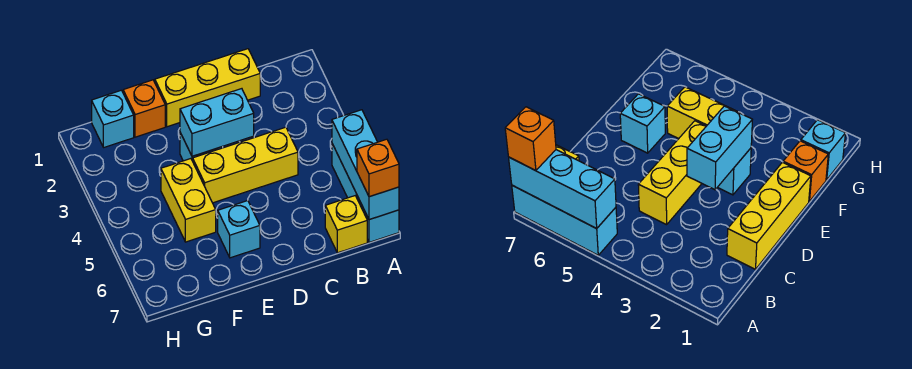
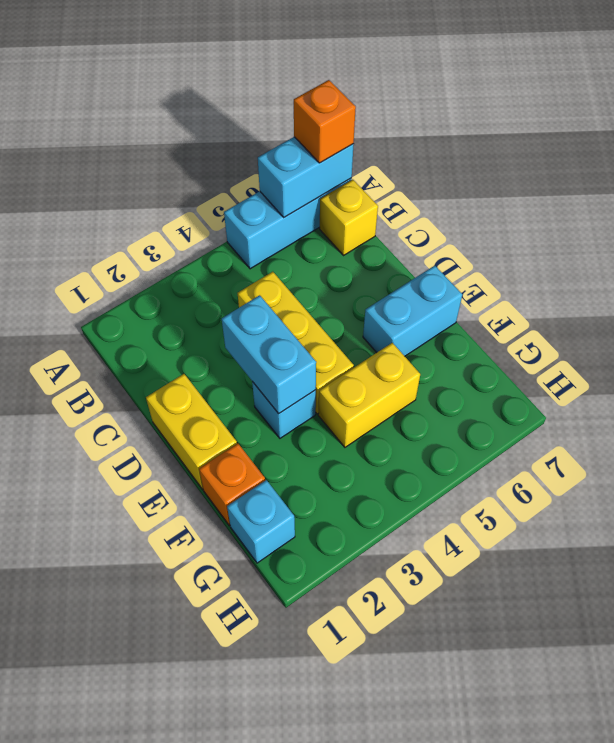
cyan 1x3 brick [332,110,399,220] -> cyan 1x2 brick [258,137,354,217]
yellow 1x3 brick [155,49,260,127] -> yellow 1x2 brick [146,374,237,489]
cyan 1x1 brick [218,201,260,258] -> cyan 1x2 brick [363,266,462,356]

